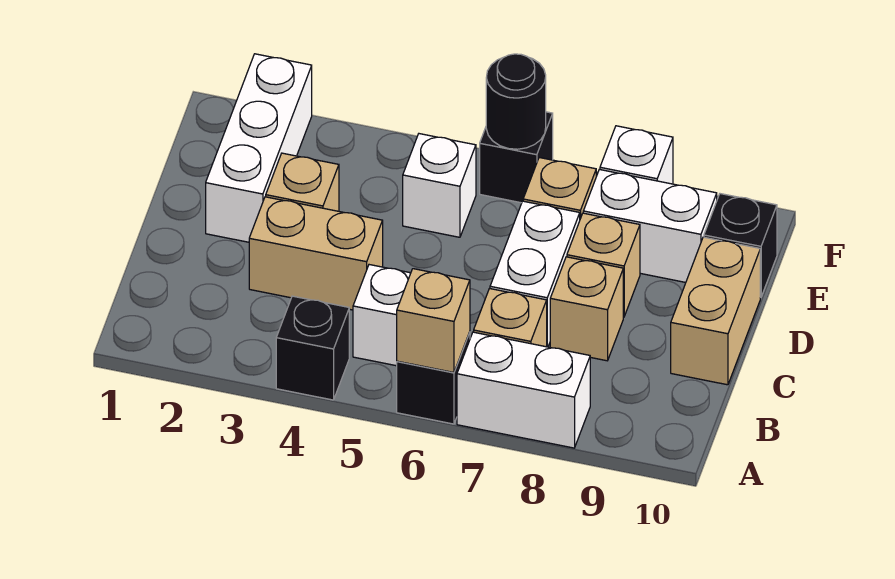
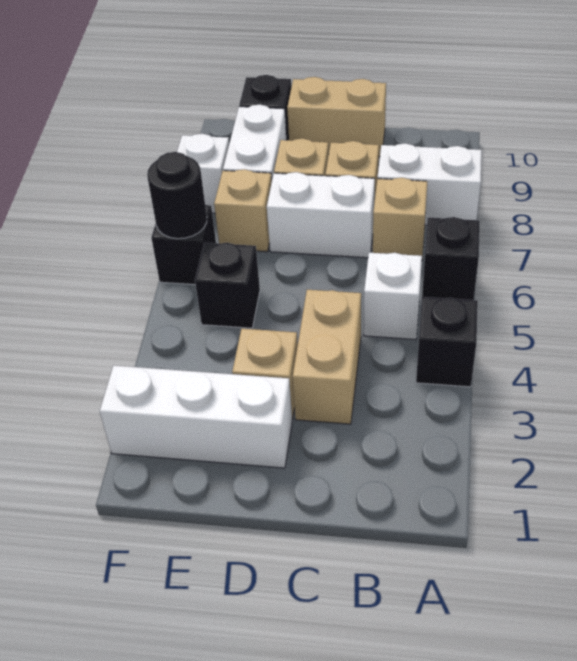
tan 1x1 brick [397,269,470,372] -> none
white 1x2 brick [457,332,590,448] -> white 1x2 brick turned to [378,143,482,225]
white 1x1 brick [403,134,476,237] -> black 1x1 brick [195,243,260,328]

